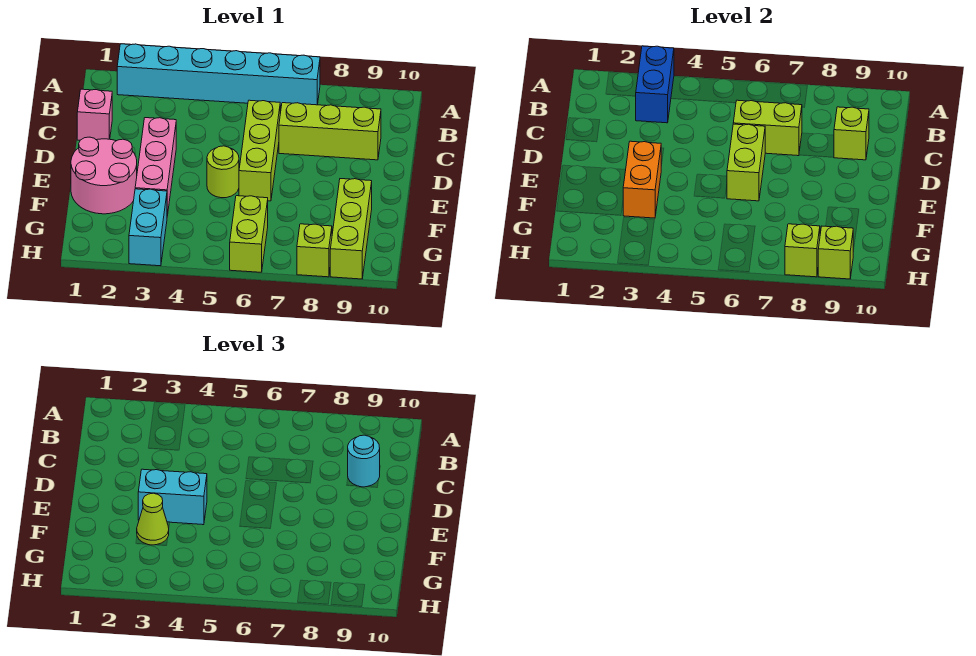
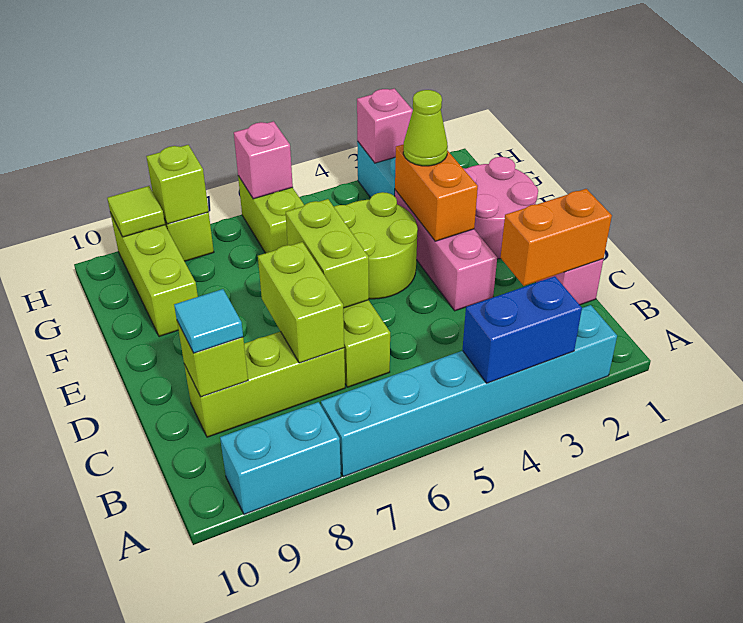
blue 1x2 brick [636,46,674,123] -> blue 1x2 brick turned to [462,276,582,383]
none -> orange 1x2 brick [500,189,612,286]
lime 1x2 brick [733,100,802,156] -> lime 1x2 brick turned to [258,242,344,363]
cyan 1x1 round brick [348,435,380,487] -> cyan 1x1 tile [174,289,243,353]
cyan 1x2 brick [138,469,207,525] -> cyan 1x2 brick moved to [220,402,341,514]
lime 1x1 round brick [207,146,239,198] -> lime 2x2 round brick [334,192,418,299]
none -> pink 1x1 brick [357,88,413,163]
none -> pink 1x1 brick [234,121,293,199]
lime 1x1 brick [818,226,853,279] -> lime 1x1 tile [107,186,165,237]

